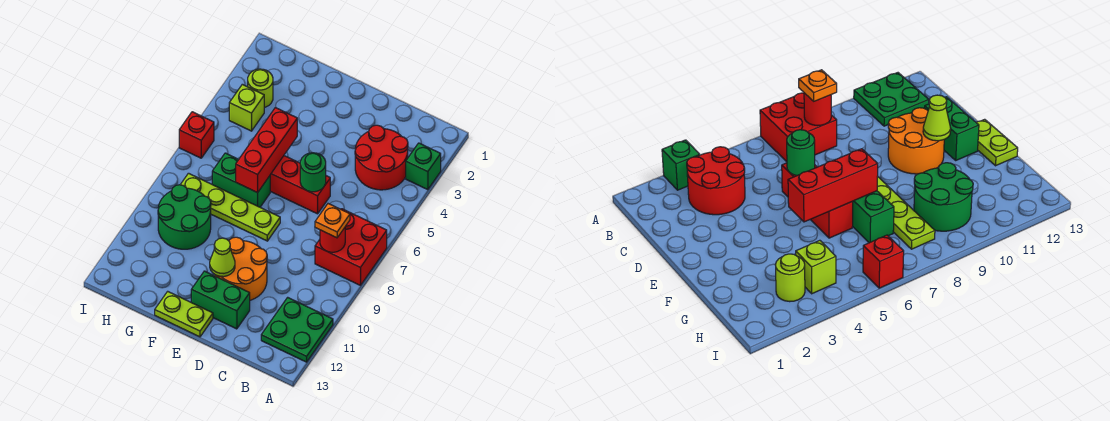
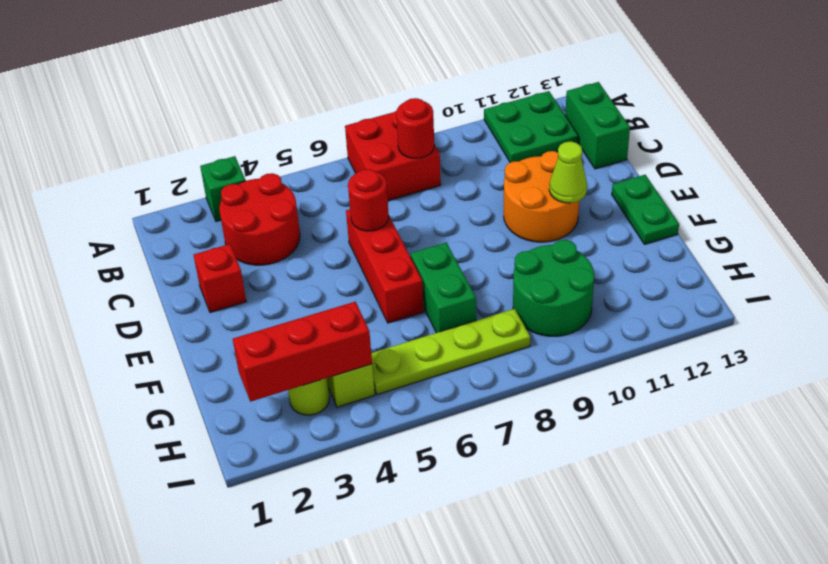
orange 1x1 plate [315,204,350,238] -> none
green 1x1 round brick [300,153,326,192] -> red 1x1 round brick [348,169,389,231]
green 1x2 brick [191,271,250,329] -> green 1x2 brick moved to [565,82,630,169]
lime 1x4 plate [180,173,280,241] -> lime 1x4 plate turned to [371,309,530,395]
lime 1x2 plate [155,291,213,337] -> green 1x2 plate [612,175,679,244]
red 1x3 brick [236,108,297,193] -> red 1x3 brick moved to [233,302,372,402]
red 1x1 brick [179,112,214,158] -> red 1x1 brick moved to [194,244,246,313]

